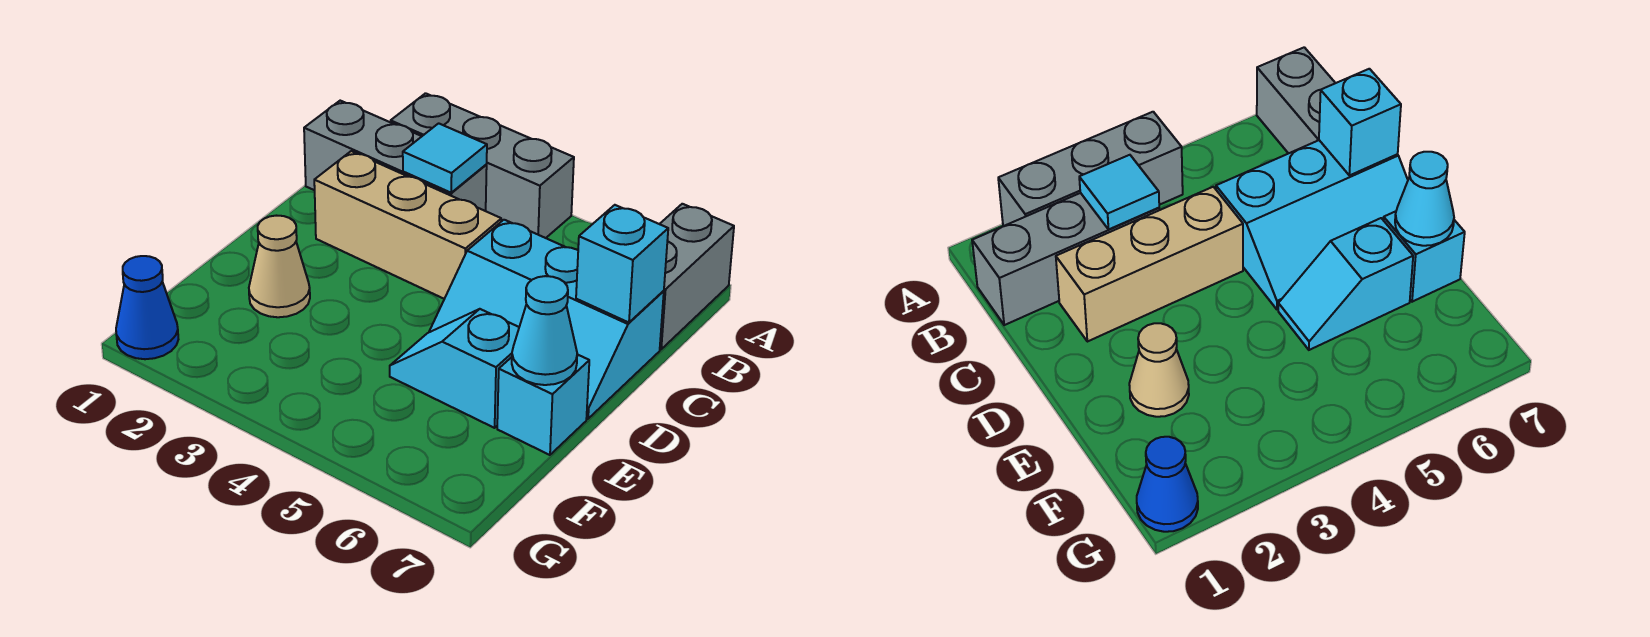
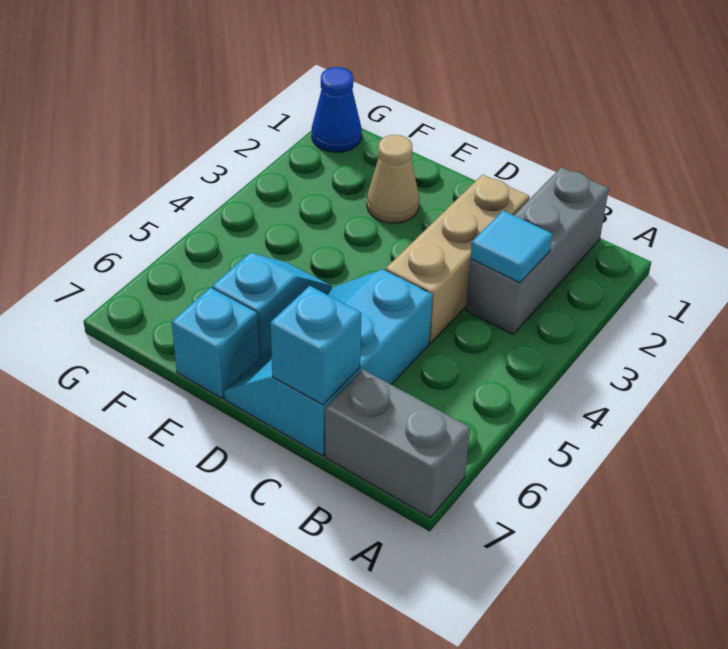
grey 1x3 brick [391,93,574,238] -> none
cyan 1x1 cone [512,276,577,385] -> none

